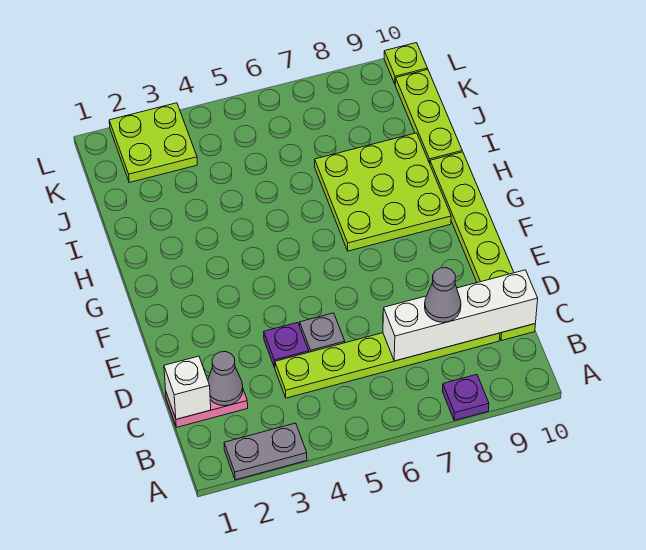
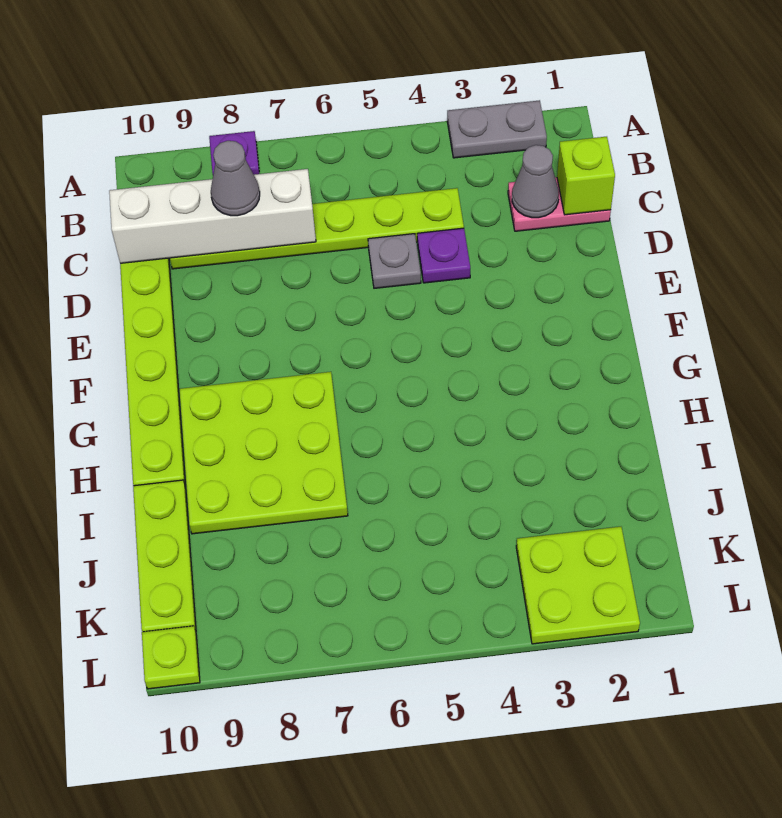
white 1x1 brick [164,356,211,419] -> lime 1x1 brick [557,137,615,215]

